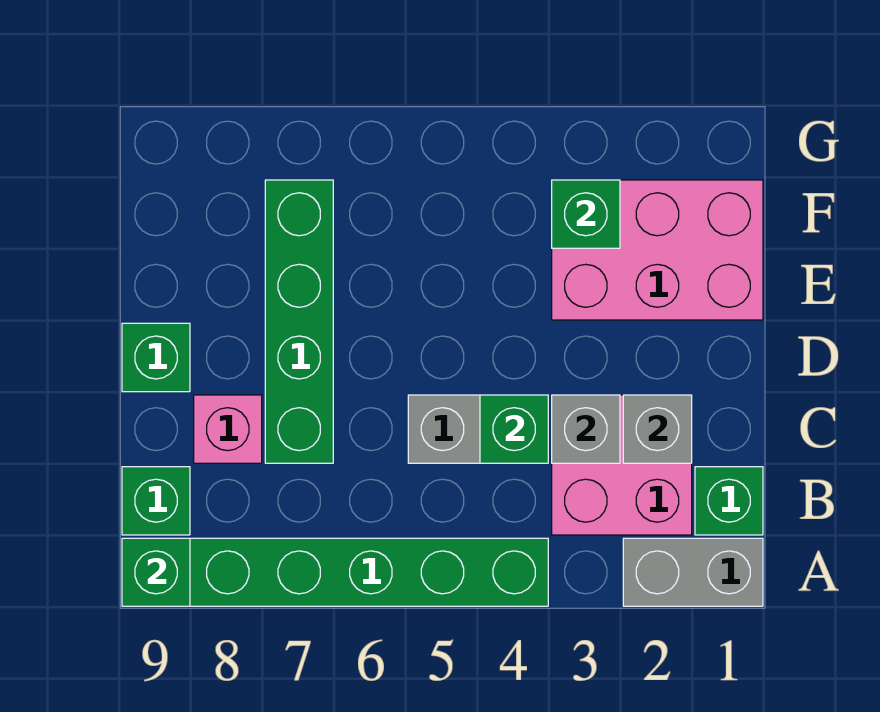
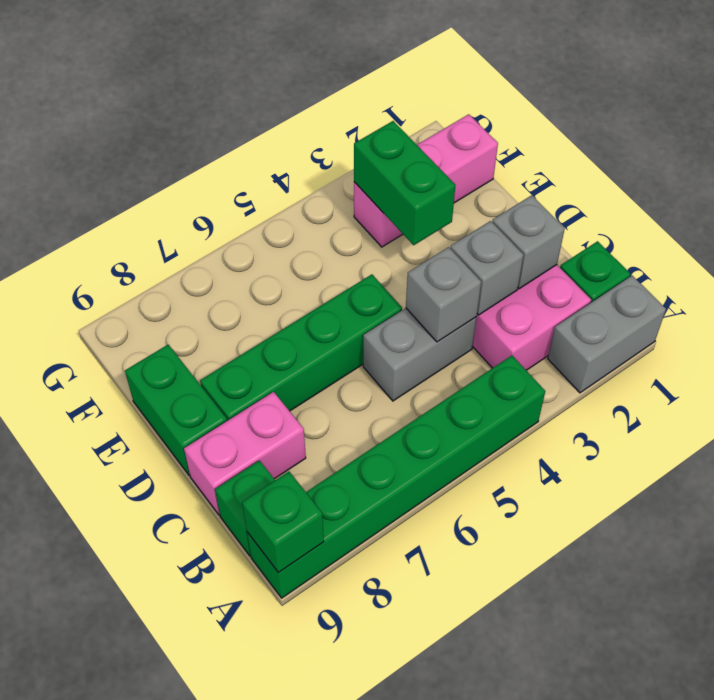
green 1x1 brick [480,395,548,463] -> grey 1x1 brick [406,247,481,342]
green 1x4 brick [265,180,333,463] -> green 1x4 brick turned to [200,274,402,421]
pink 1x1 brick [194,395,262,463] -> pink 1x2 brick [184,392,306,515]
green 1x1 brick [122,323,190,392] -> green 1x2 brick [125,345,227,475]
pink 2x3 brick [552,180,763,320] -> pink 1x3 brick [354,114,498,247]
green 1x1 brick [552,180,620,248] -> green 1x2 brick [354,121,455,245]

